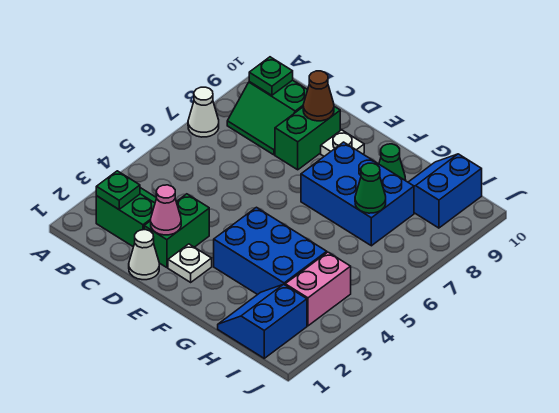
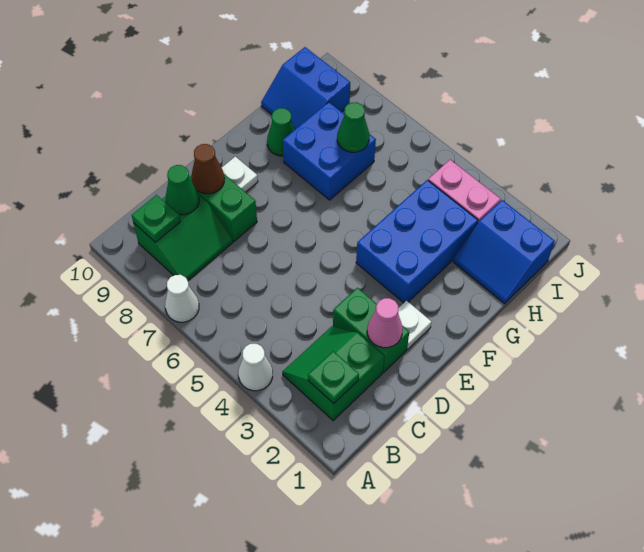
none -> green 1x1 cone [166,165,199,215]
white 1x1 cone [129,230,159,280] -> white 1x1 cone moved to [238,344,273,391]
blue 2x3 brick [301,142,414,246] -> blue 2x2 brick [283,102,376,200]

